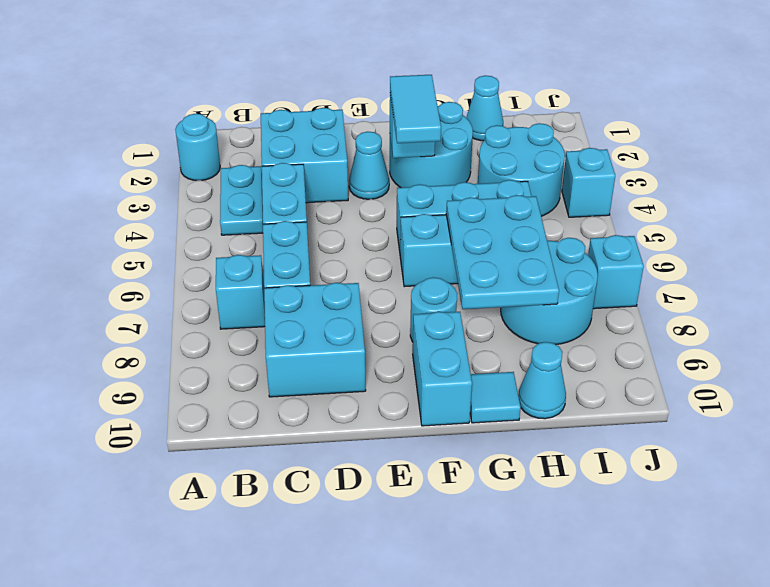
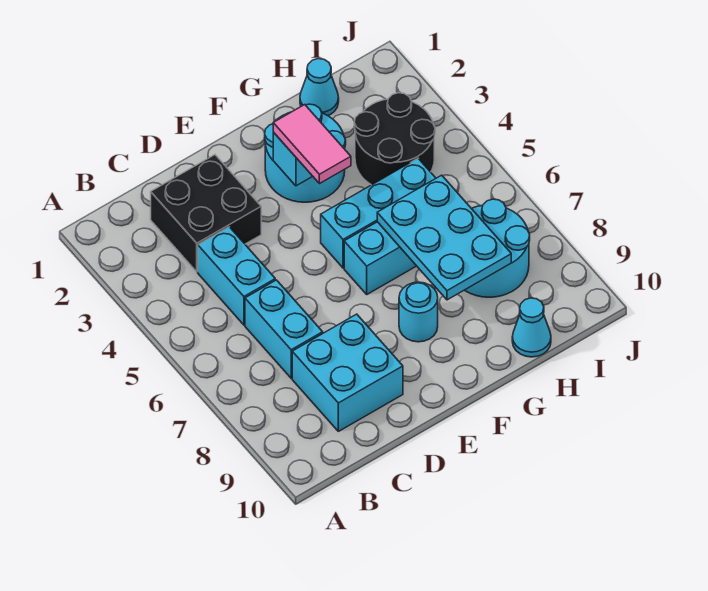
cyan 1x1 round brick [175,114,220,181] -> none
cyan 1x2 plate [220,165,263,235] -> none
cyan 1x1 brick [216,255,265,329] -> none
cyan 2x2 brick [261,108,348,203] -> black 2x2 brick [151,155,261,272]
cyan 1x1 cone [349,132,389,199] -> none
cyan 1x2 tile [390,75,441,143] -> pink 1x2 tile [273,105,351,184]
cyan 1x2 brick [413,312,472,426] -> none
cyan 1x1 tile [470,372,521,423] -> none
cyan 2x2 round brick [478,123,565,216] -> black 2x2 round brick [354,93,435,185]
cyan 1x1 brick [562,148,615,217] -> none
cyan 1x1 brick [588,235,644,309] -> none

